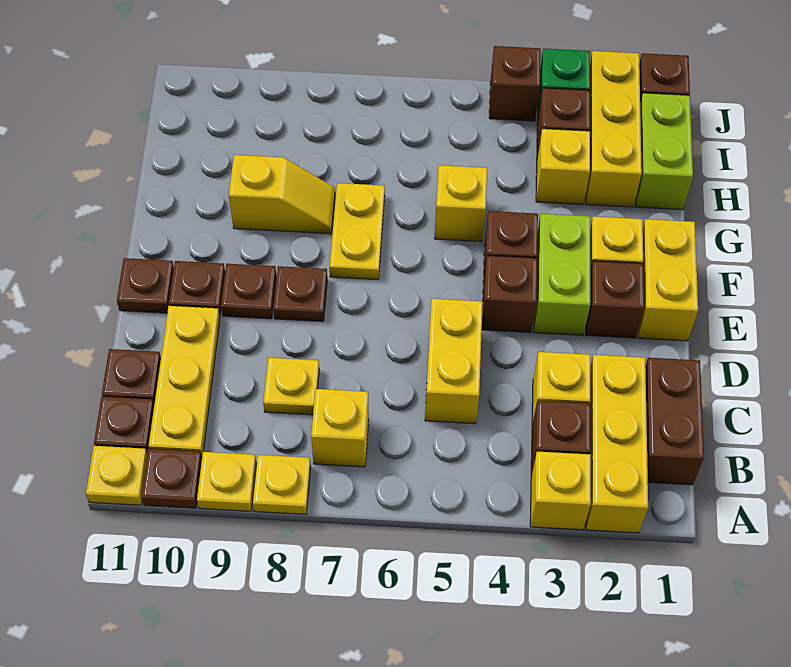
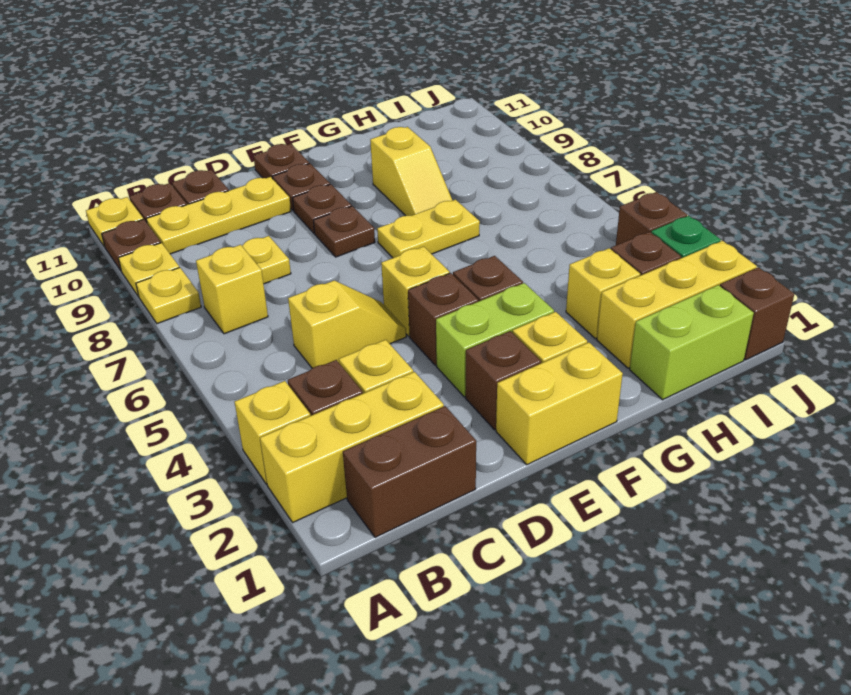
yellow 1x2 brick [425,299,483,424] -> yellow 1x2 slope [288,280,406,368]
yellow 1x1 brick [434,165,487,242] -> yellow 1x1 brick moved to [381,247,450,336]

